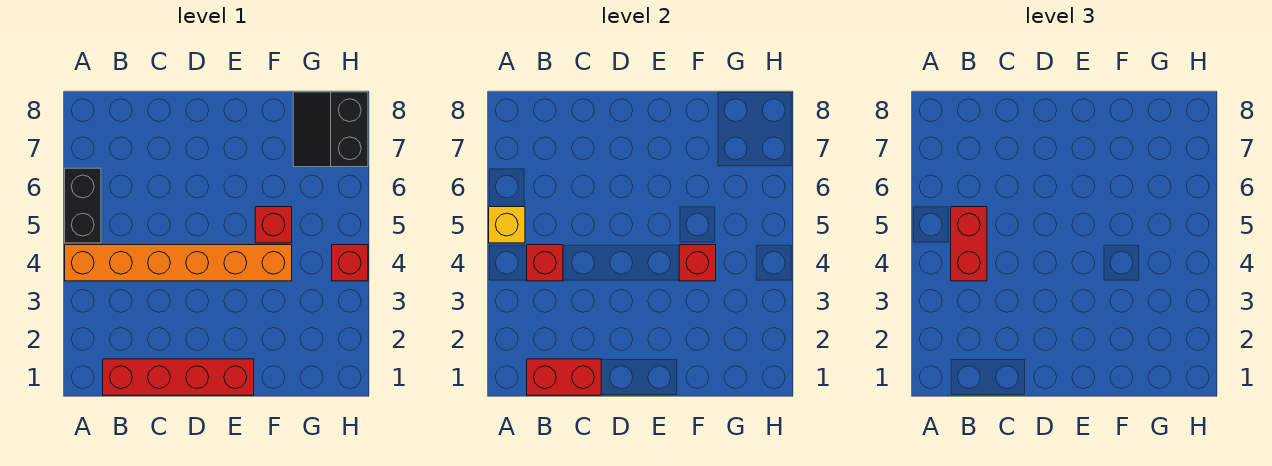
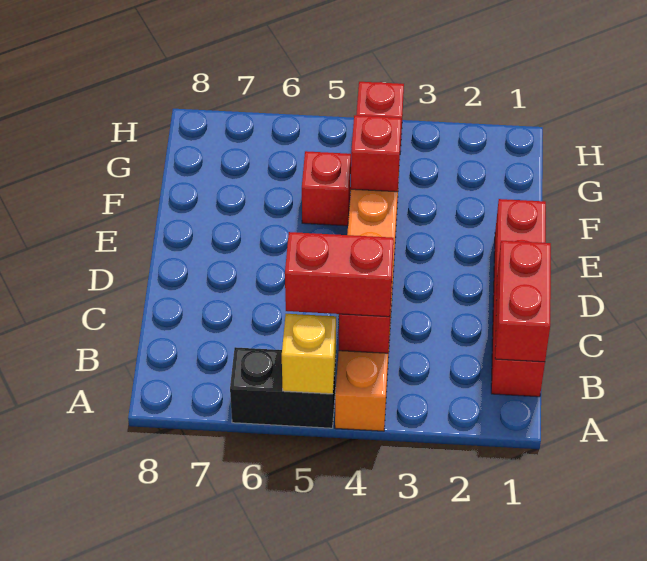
black 2x2 slope [293,92,368,167] -> none

